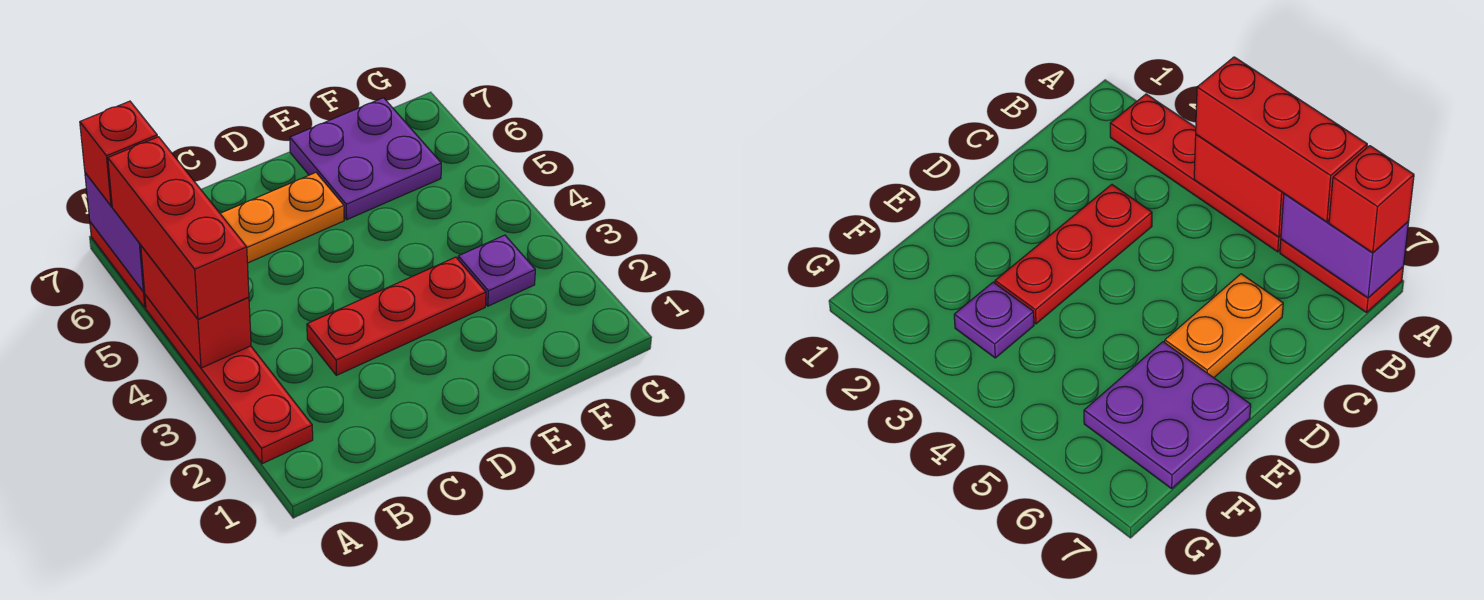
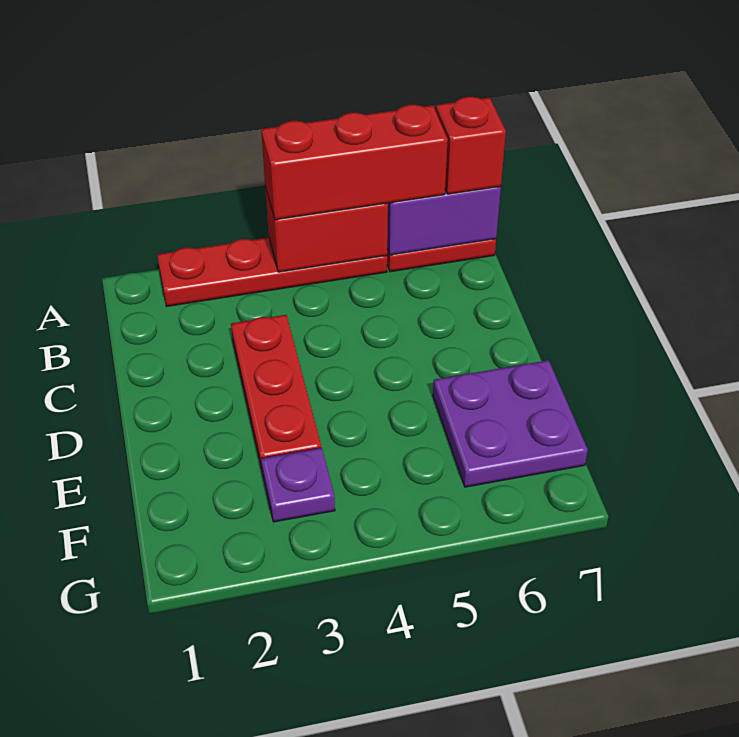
orange 1x2 plate [220,173,344,263] -> none

